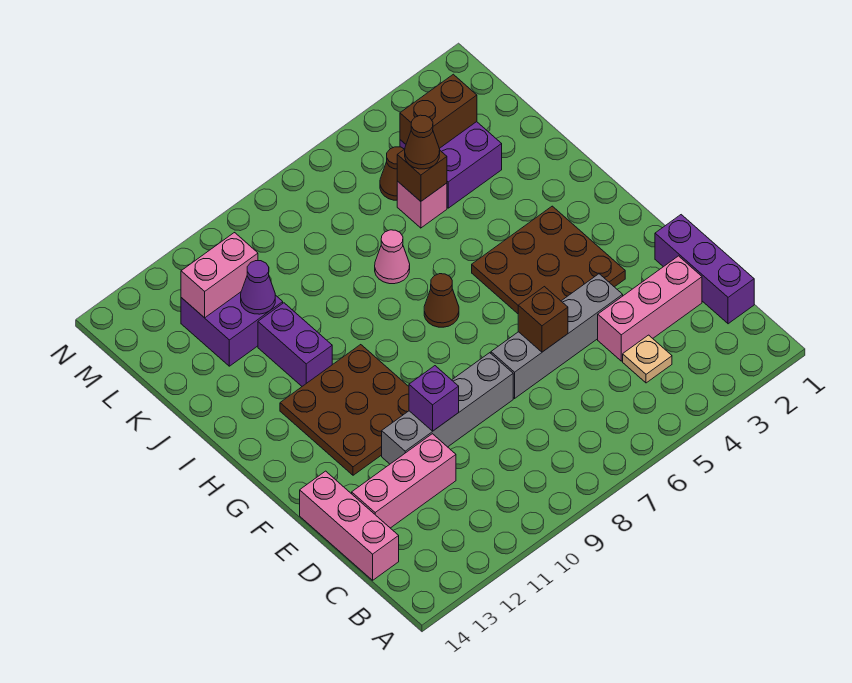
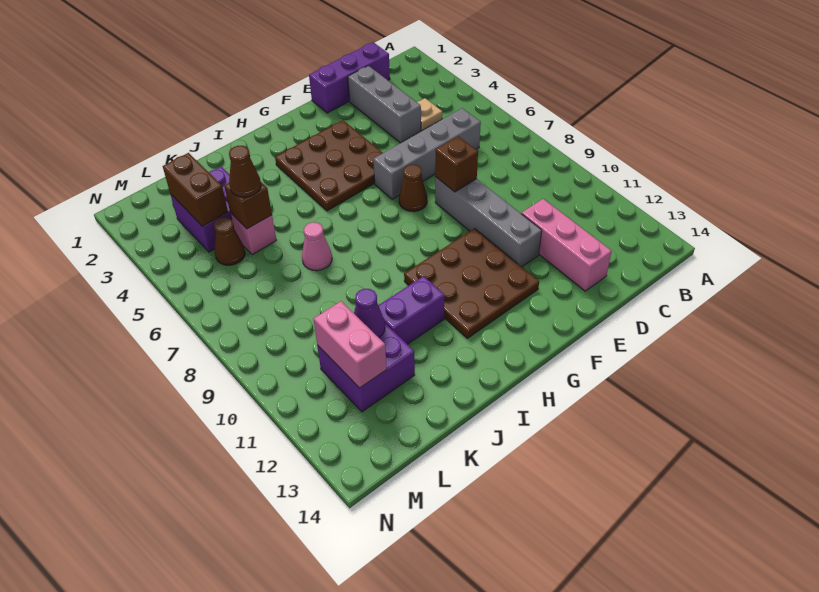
pink 1x3 brick [300,471,399,580] -> none
pink 1x3 brick [598,256,702,361] -> grey 1x3 brick [348,66,421,143]
grey 1x4 brick [491,274,623,398] -> grey 1x4 brick turned to [373,108,481,199]
brown 1x1 brick [518,287,568,352] -> brown 1x1 brick moved to [435,136,478,192]
purple 1x1 brick [409,366,459,431] -> none
brown 1x1 cone [424,274,459,327] -> brown 1x1 cone moved to [399,165,427,212]

